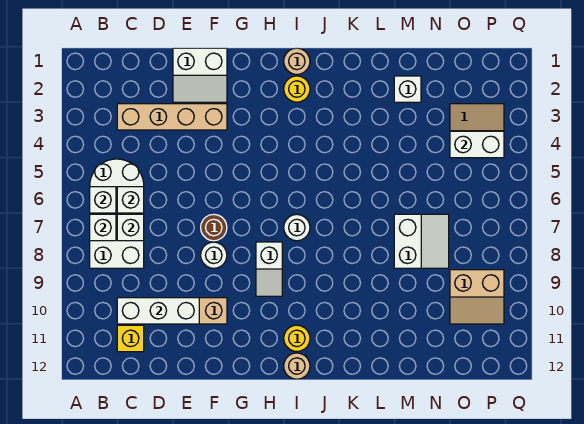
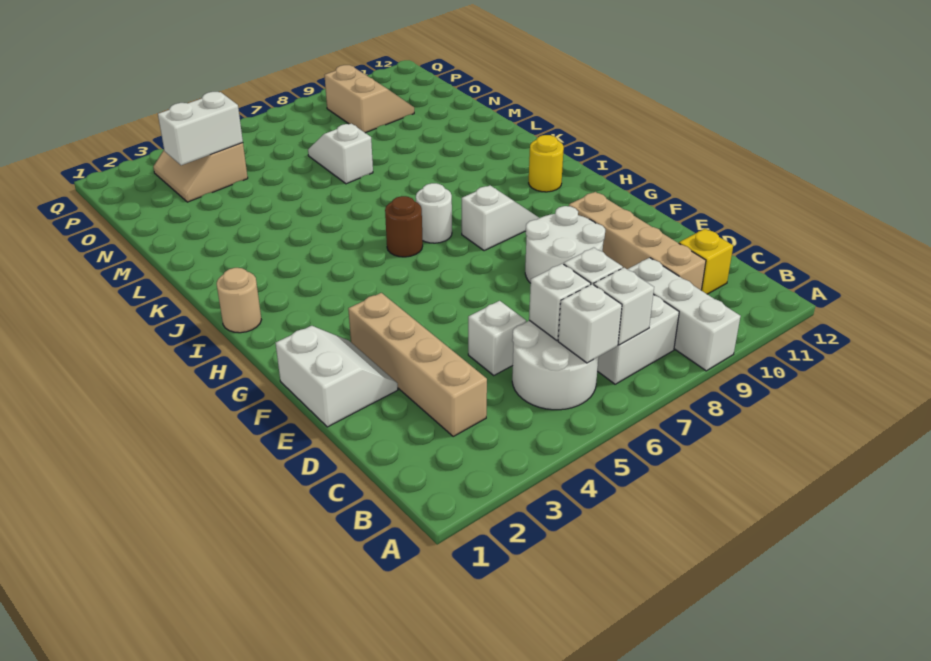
white 1x3 brick [117,298,199,324] -> white 1x3 brick moved to [627,258,741,371]
brown 1x1 round brick [201,214,227,241] -> brown 1x1 round brick moved to [385,196,423,257]
white 1x1 round brick [201,242,227,268] -> white 2x2 round brick [525,206,605,283]
yellow 1x1 round brick [284,76,310,102] -> none
tan 1x1 round brick [284,353,310,379] -> none
white 1x1 brick [394,76,421,102] -> white 1x1 brick moved to [468,301,526,375]
white 2x2 slope [394,214,449,268] -> white 1x2 slope [308,124,373,184]
white 1x2 brick [450,131,504,158] -> white 1x2 brick turned to [158,92,243,165]

